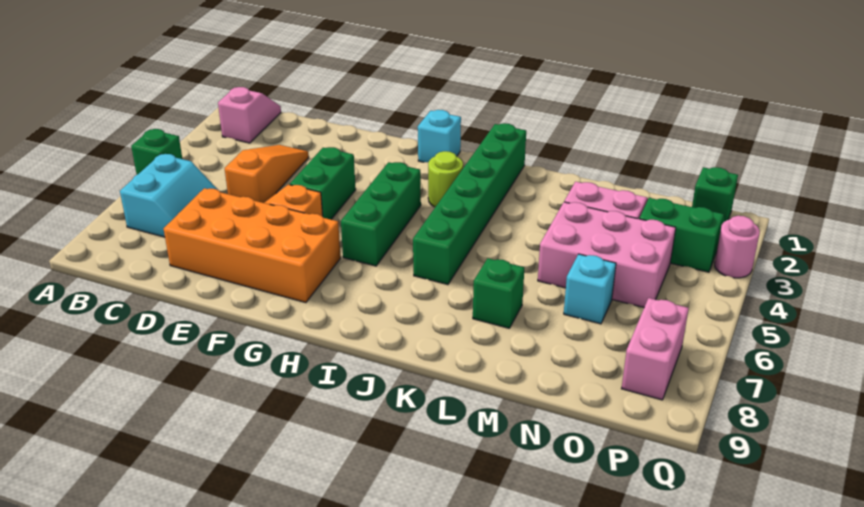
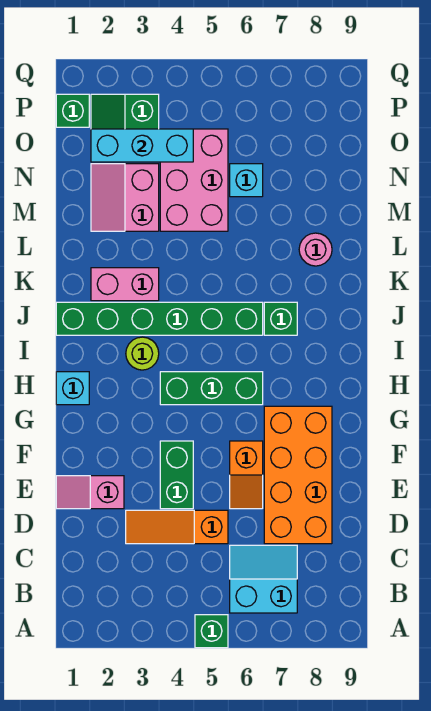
pink 1x2 slope [218,87,281,143] -> pink 1x2 slope moved to [56,476,124,509]
green 1x2 brick [290,147,356,219] -> green 1x2 brick turned to [160,441,193,509]
green 1x1 brick [473,258,524,328] -> green 1x1 brick moved to [264,302,297,335]
none -> cyan 1x3 brick [91,129,193,162]
pink 1x2 brick [621,298,689,400] -> pink 1x2 brick moved to [91,268,159,301]
pink 1x1 round brick [715,216,760,278] -> pink 1x1 round brick moved to [299,233,332,266]

